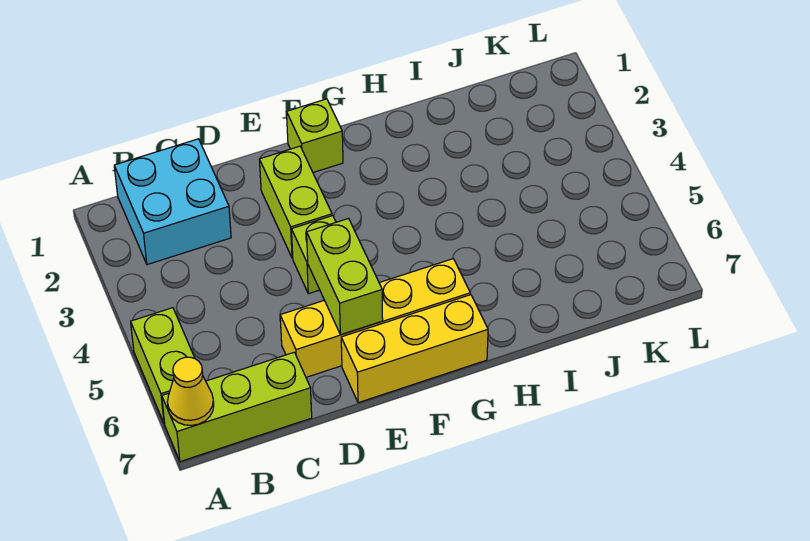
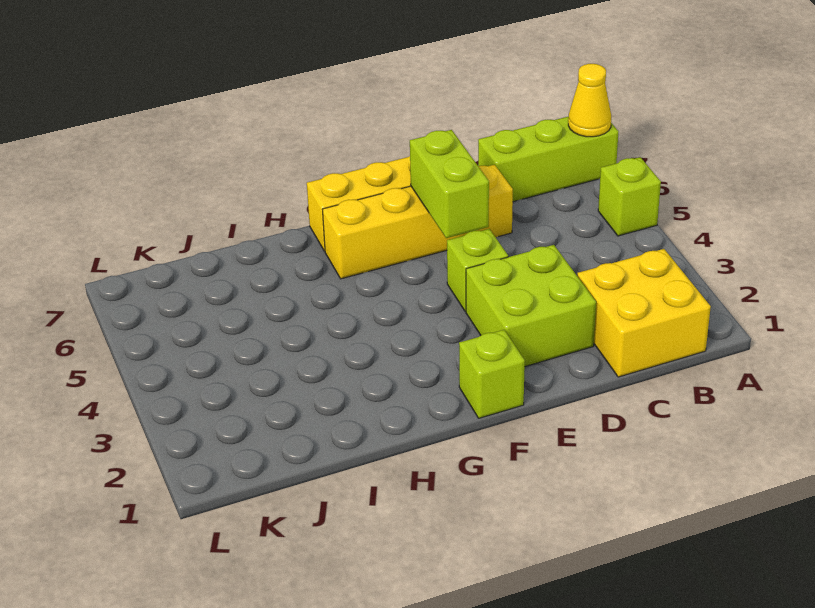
lime 1x2 brick [131,308,195,424] -> lime 1x1 brick [598,157,661,236]
cyan 2x2 brick [114,139,231,265] -> yellow 2x2 brick [577,249,711,377]
lime 1x2 brick [259,146,332,258] -> lime 2x2 brick [466,245,596,366]

